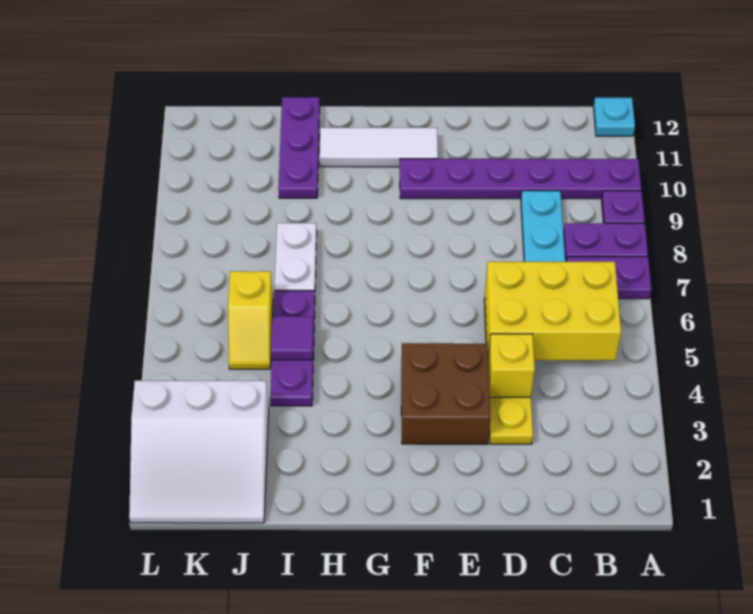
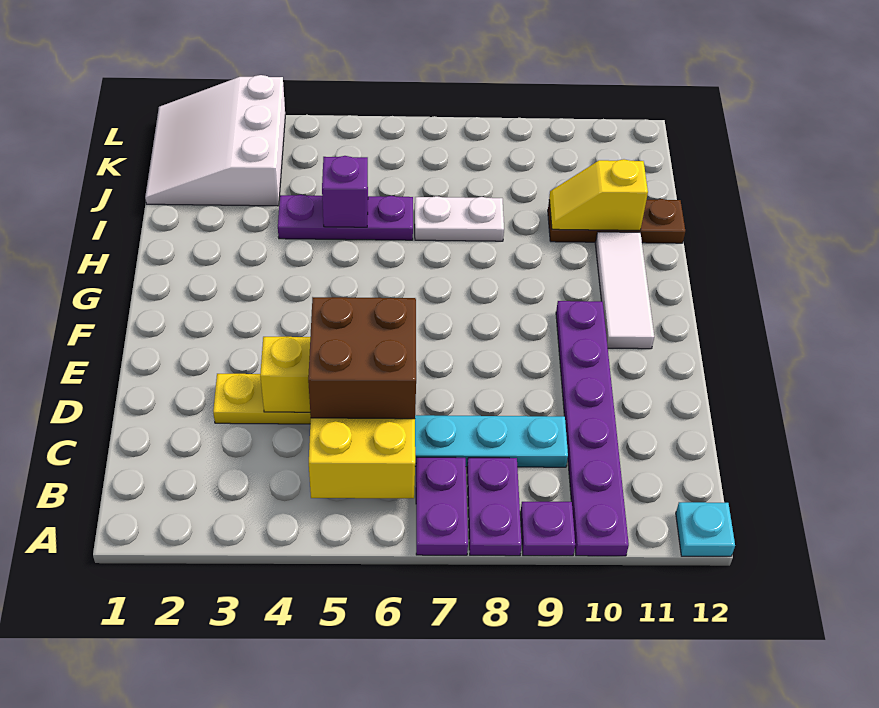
brown 2x2 brick [401,343,490,444] -> brown 2x2 brick moved to [308,297,416,419]
purple 1x1 tile [271,316,314,360] -> purple 1x1 brick [322,156,368,227]
purple 1x3 plate [278,97,320,198] -> brown 1x3 plate [548,199,685,243]
yellow 1x2 slope [228,271,273,369] -> yellow 1x2 slope moved to [549,159,648,230]

